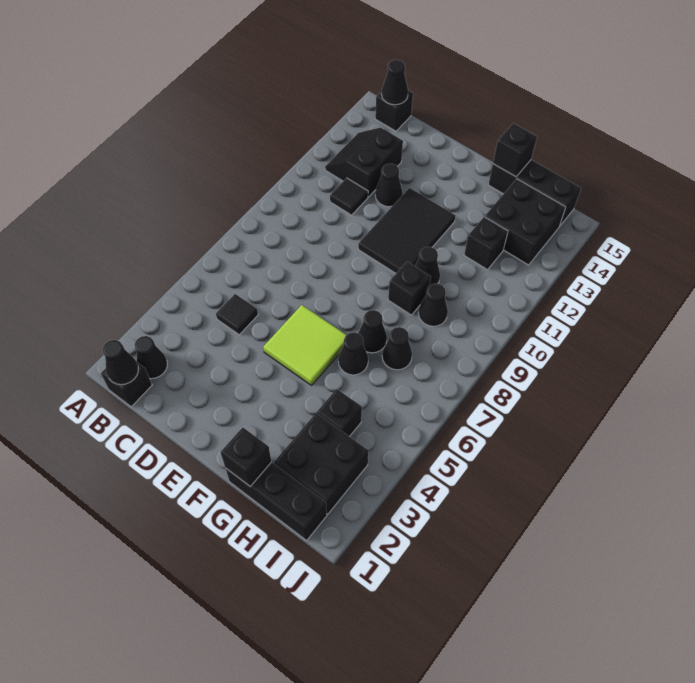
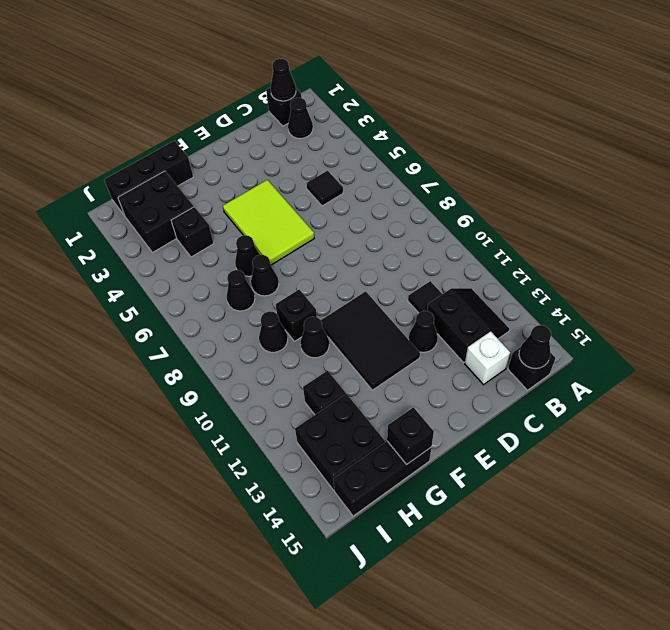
none -> white 1x1 brick [465,331,510,385]
lime 2x2 tile [263,305,346,385] -> lime 2x3 tile [223,180,314,265]
black 1x1 brick [221,427,272,486] -> none

